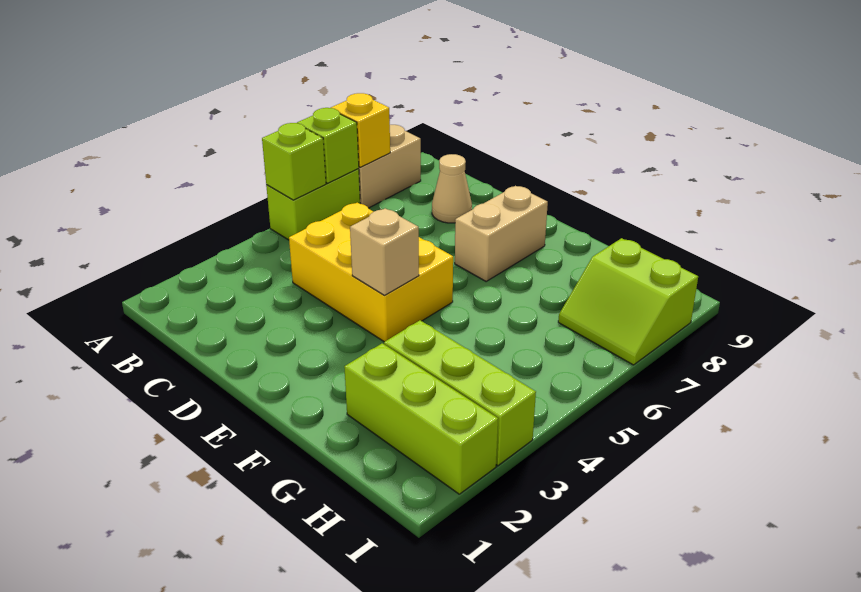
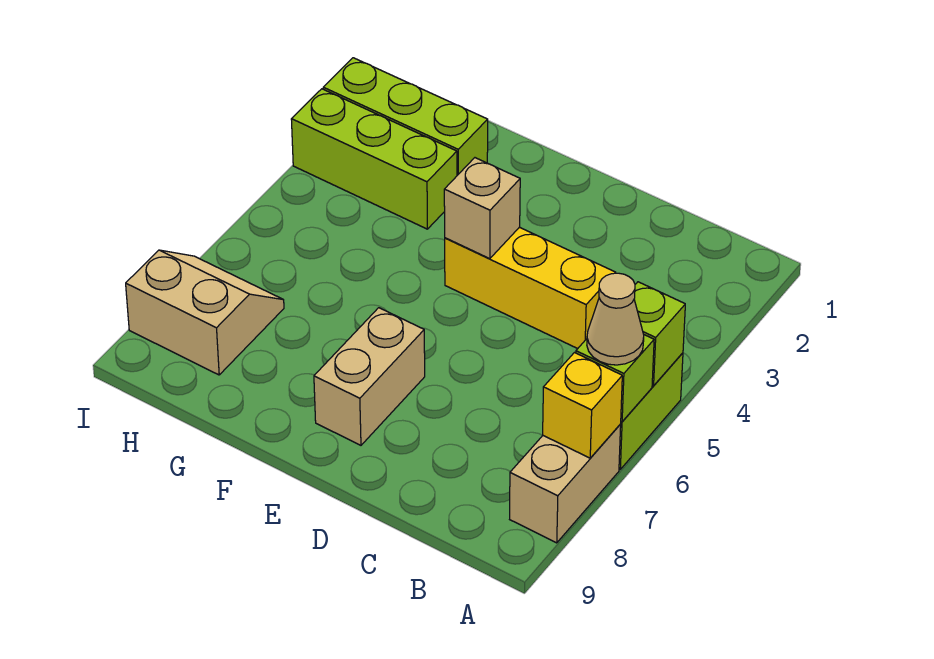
yellow 2x3 brick [289,203,453,342] -> yellow 1x3 brick [445,227,616,349]
tan 1x1 cone [432,154,472,223] -> tan 1x1 cone moved to [587,273,644,365]
lime 2x2 slope [558,238,698,365] -> tan 2x2 slope [126,250,284,375]

